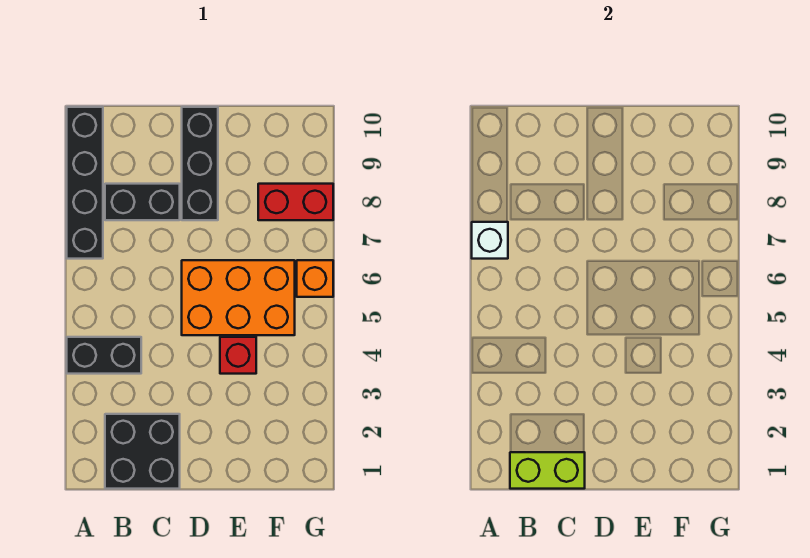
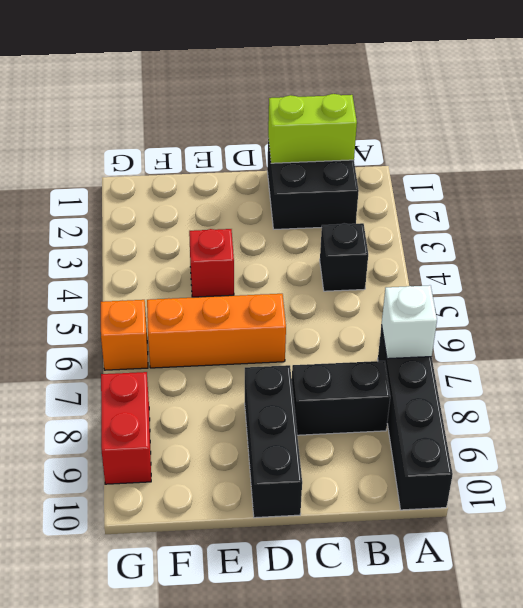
black 1x2 brick [67,337,141,374] -> black 1x1 brick [320,223,368,291]
orange 2x3 brick [182,260,295,335] -> orange 1x3 brick [147,294,286,368]
red 1x2 brick [258,184,333,220] -> red 1x2 brick turned to [101,372,151,484]

